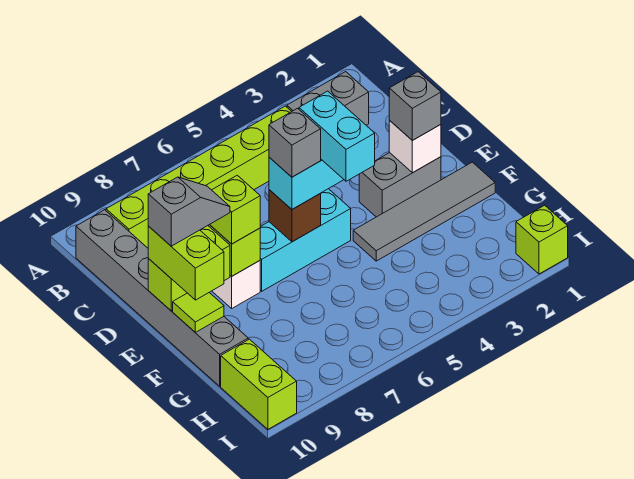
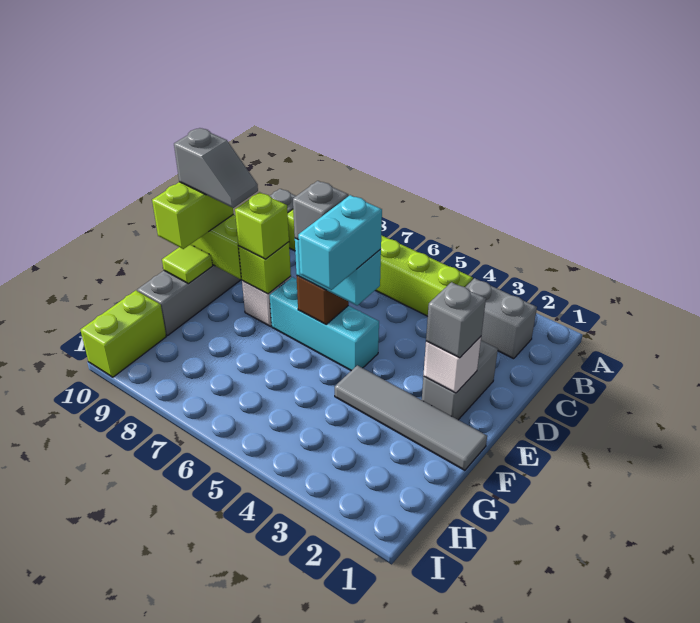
grey 1x2 brick [359,153,441,217] -> grey 1x2 brick turned to [422,341,498,420]
lime 1x1 brick [516,205,568,274] -> none

